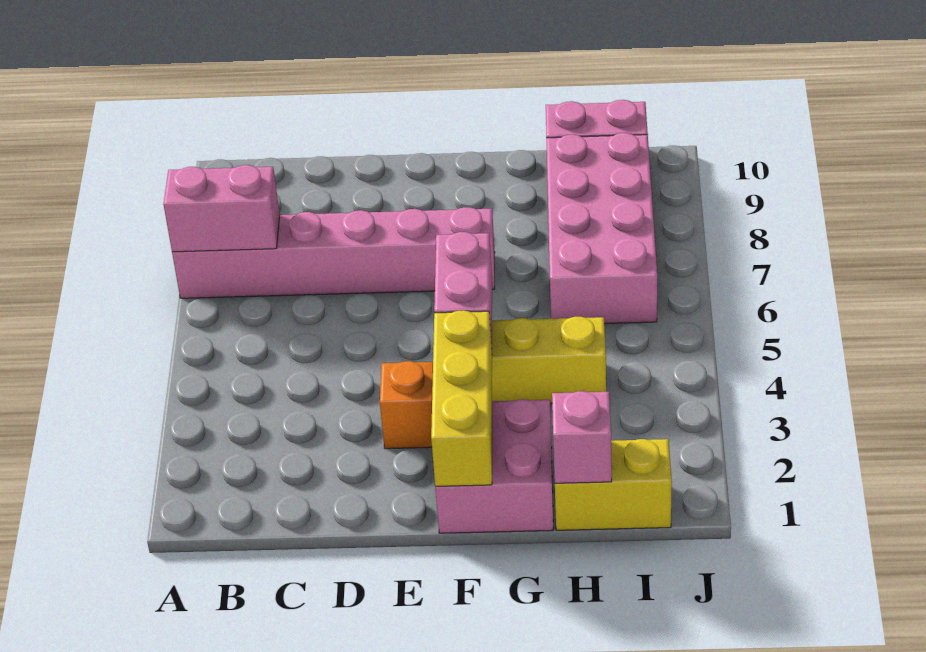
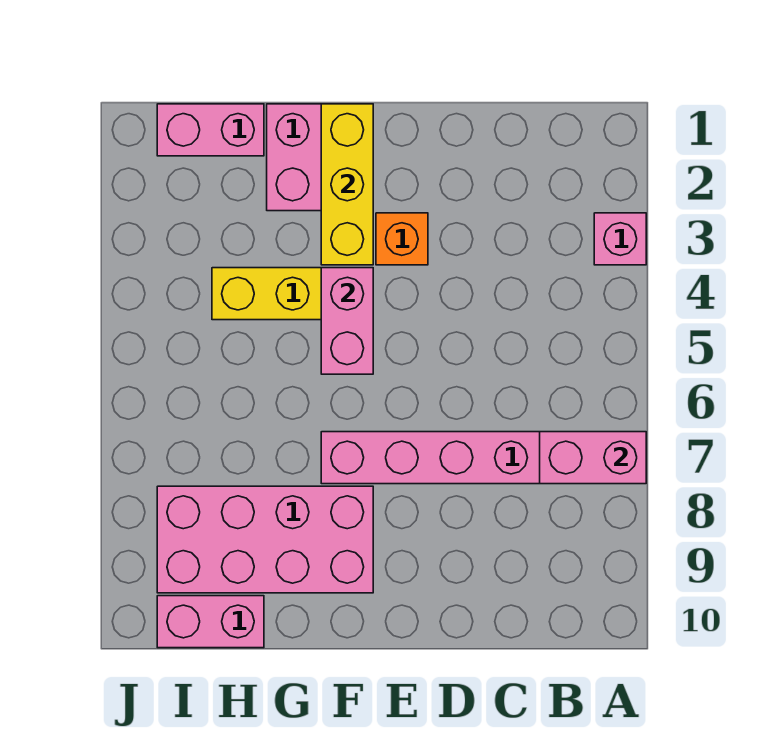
yellow 1x2 brick [555,439,672,530] -> pink 1x2 brick [157,104,264,156]
pink 1x1 brick [552,391,612,483] -> pink 1x1 brick moved to [594,213,646,265]
pink 2x4 brick [546,133,657,324] -> pink 2x4 brick turned to [157,486,373,593]

